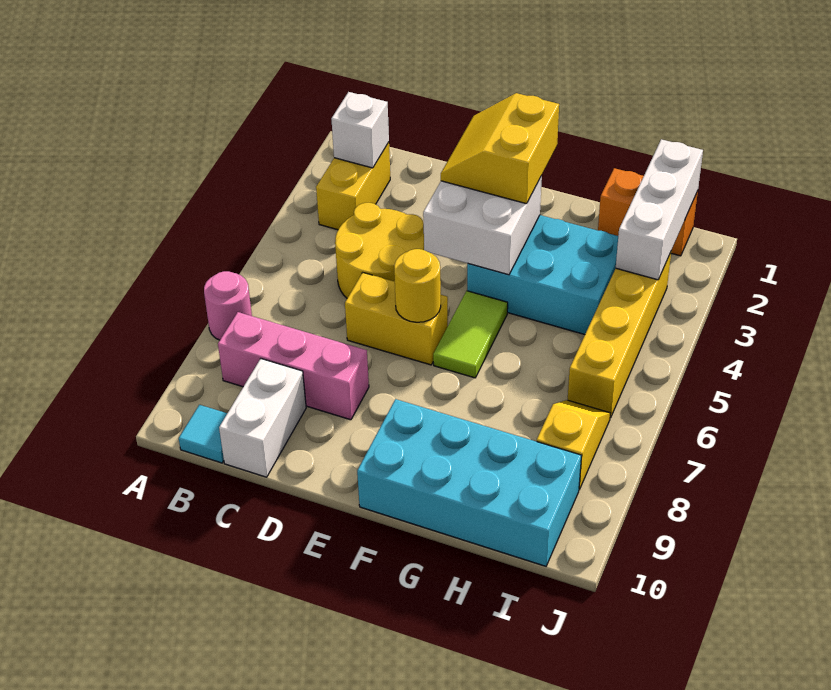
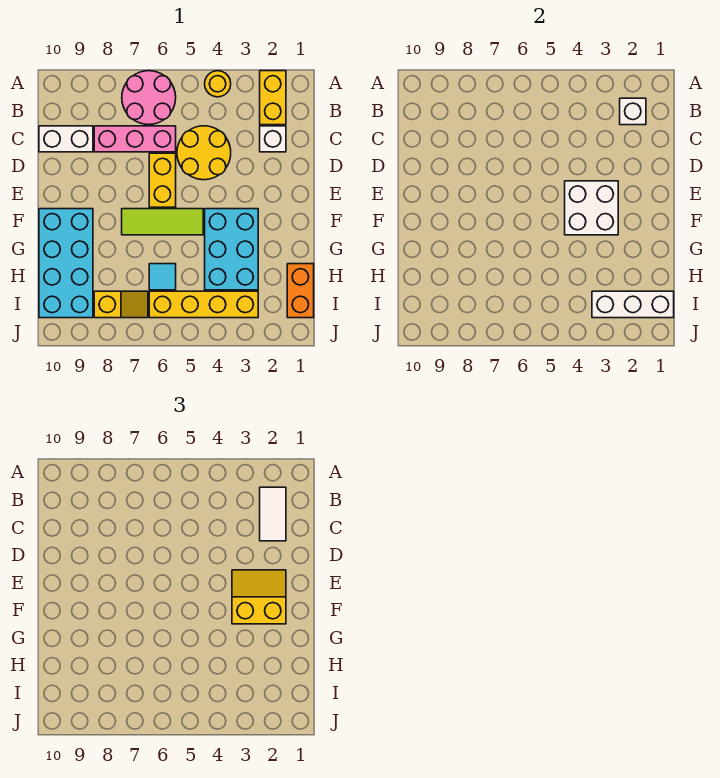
pink 1x1 round brick [204,271,252,340] -> pink 2x2 round brick [122,71,176,125]
yellow 1x2 brick [316,142,390,230] -> yellow 1x2 brick turned to [260,71,286,125]
none -> white 1x2 tile [260,487,286,541]
pink 1x3 brick [218,312,369,420] -> pink 1x3 brick turned to [94,126,176,152]
cyan 1x1 tile [179,405,227,463] -> cyan 1x1 tile moved to [149,264,176,290]
none -> white 1x1 brick [260,126,286,152]
yellow 1x1 round brick [394,249,441,322] -> yellow 1x1 round brick moved to [205,71,231,97]
lime 1x2 tile [433,291,508,378] -> lime 1x3 tile [122,209,203,235]

